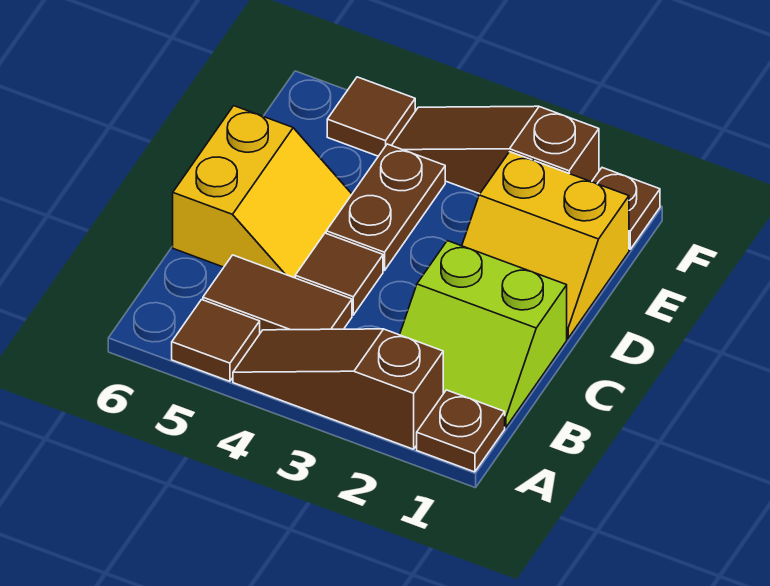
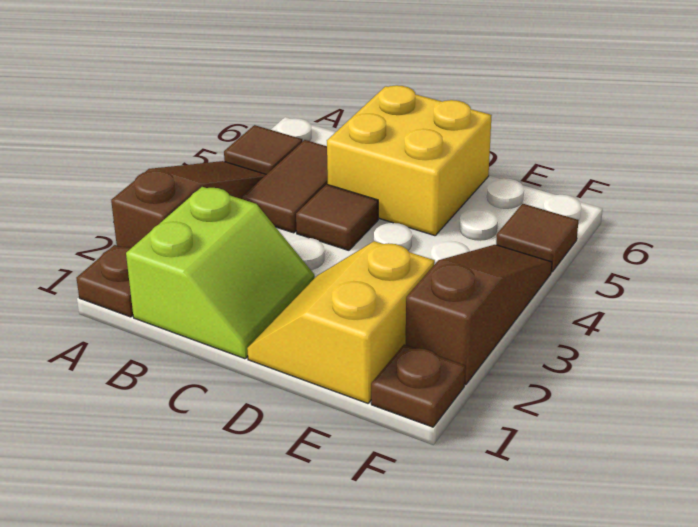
lime 2x2 slope [400,241,567,427] -> lime 2x2 slope turned to [126,187,315,359]
yellow 2x2 slope [173,106,352,278] -> yellow 2x2 brick [327,85,492,236]
brown 1x2 plate [326,144,445,271] -> none

